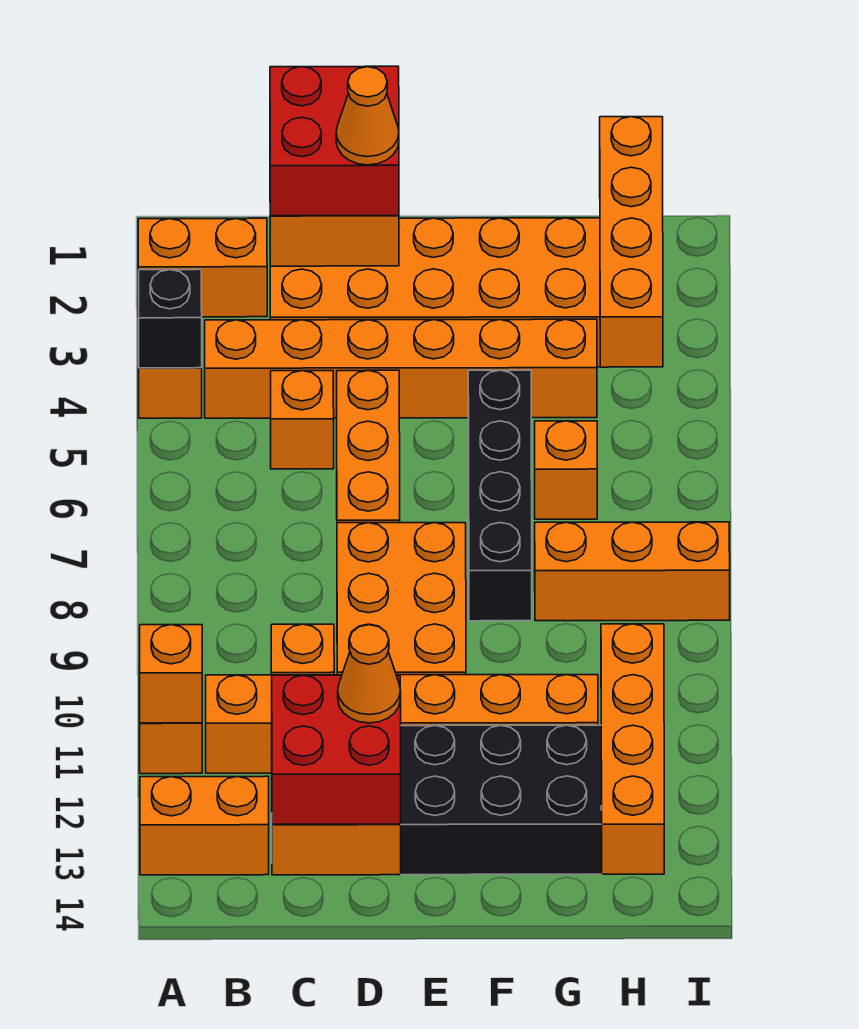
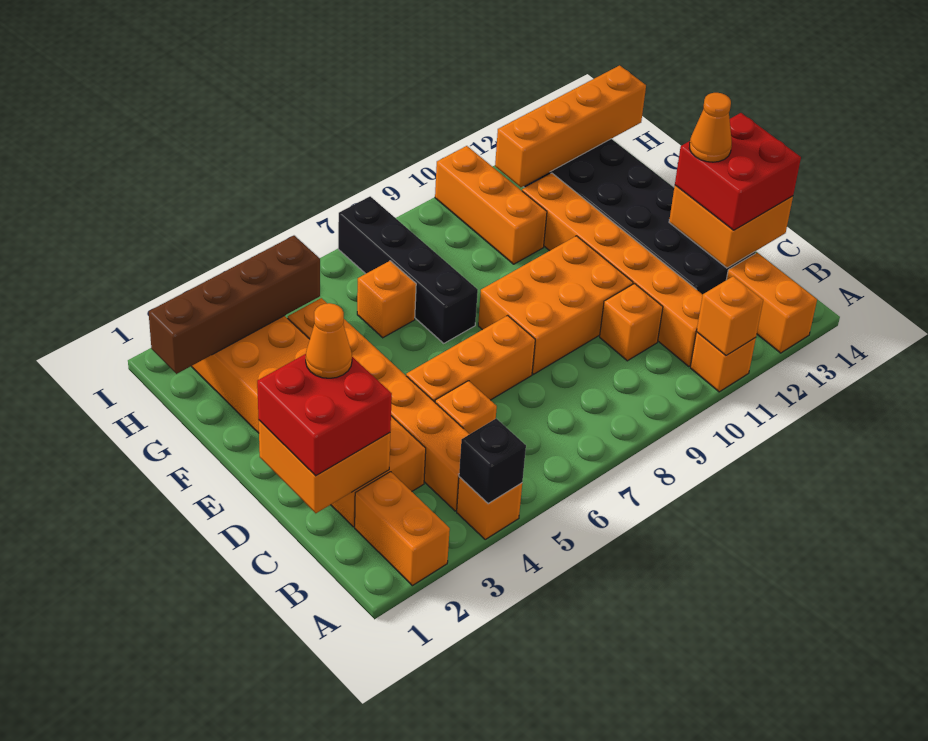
black 1x4 brick [468,370,532,621] -> black 1x4 brick turned to [338,196,478,343]
orange 1x3 brick [535,522,730,621] -> orange 1x3 brick moved to [435,146,547,264]
orange 1x4 brick [600,117,663,367] -> brown 1x4 brick [149,236,320,374]

